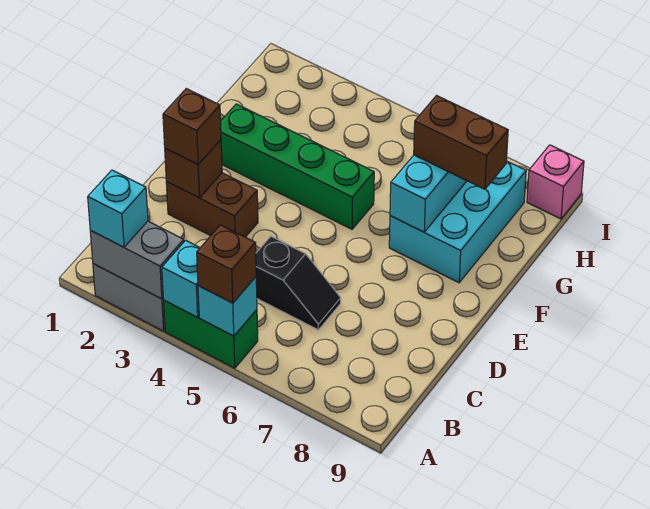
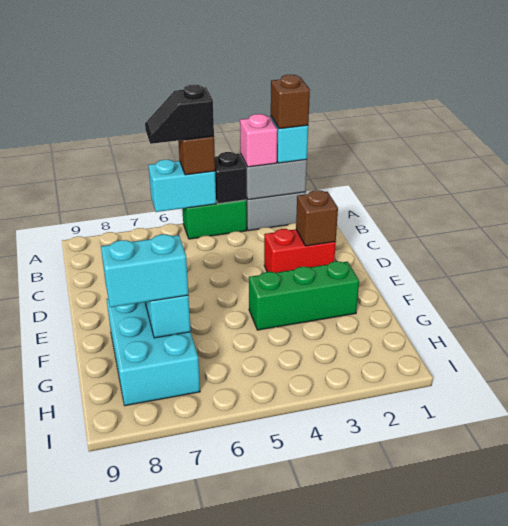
cyan 1x1 brick [162,240,200,317] -> black 1x1 brick [215,152,246,204]
cyan 1x1 brick [198,277,257,336] -> cyan 1x2 brick [148,160,216,212]
black 1x2 slope [256,236,341,330] -> black 1x2 slope moved to [145,85,214,144]
brown 1x2 brick [166,173,258,237] -> red 1x2 brick [264,229,336,273]
brown 1x1 brick [163,89,221,164] -> brown 1x1 brick moved to [271,75,310,129]
green 1x4 brick [221,104,374,229] -> green 1x3 brick [249,261,359,330]
brown 1x2 brick [414,96,508,189] -> cyan 1x2 brick [101,234,188,307]
pink 1x1 brick [527,145,584,219] -> pink 1x1 brick moved to [240,114,277,167]

